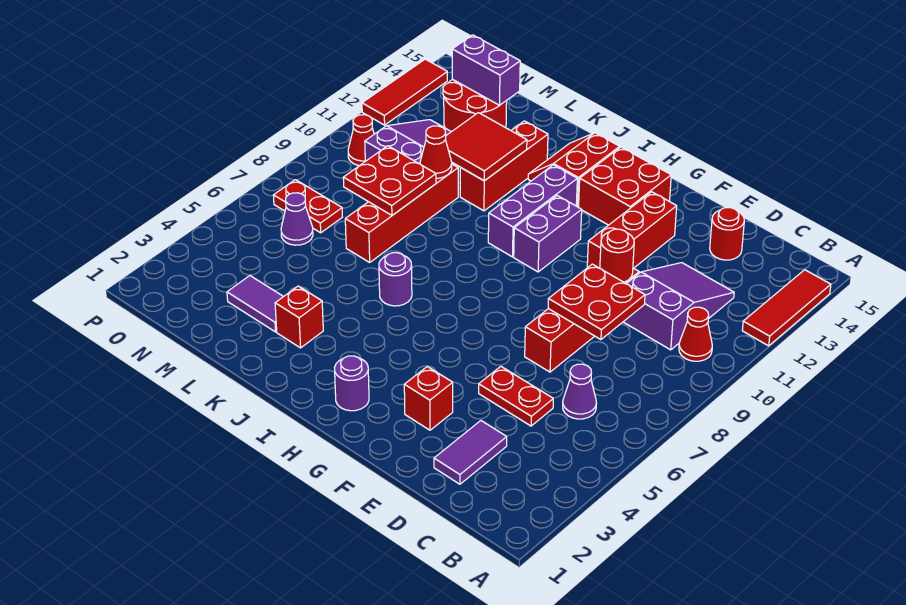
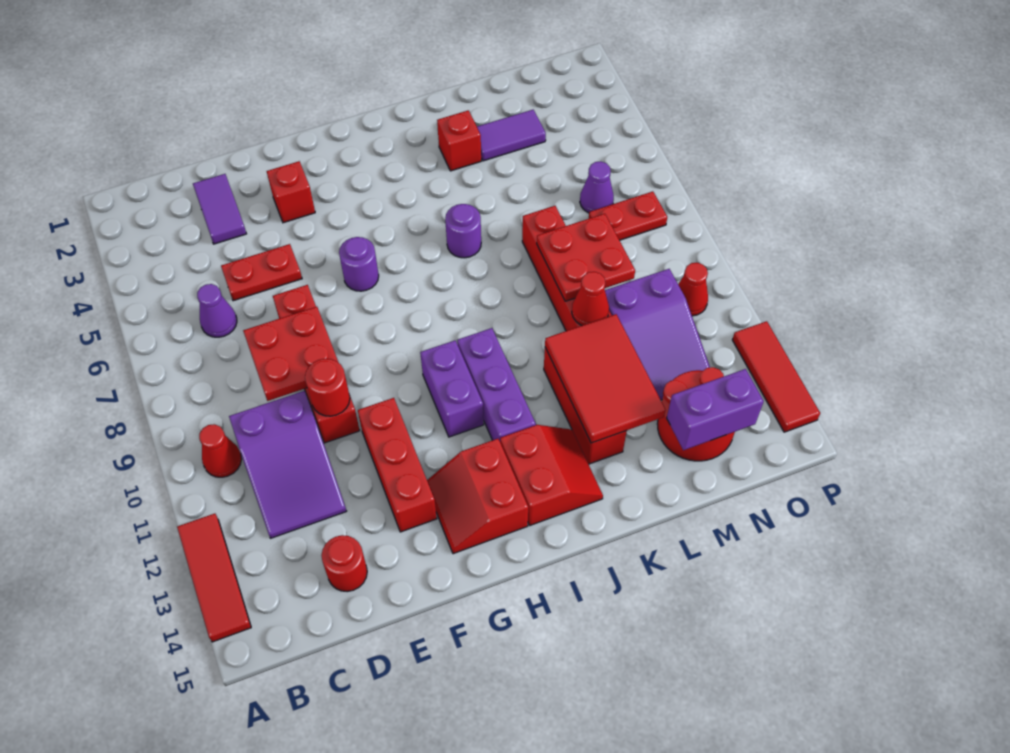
red 2x2 brick [579,147,671,225] -> red 2x2 slope [427,439,528,554]
purple 1x1 round brick [334,356,369,411] -> purple 1x1 round brick moved to [339,237,379,291]
red 2x2 tile [445,113,527,181] -> red 2x3 tile [545,314,666,443]

